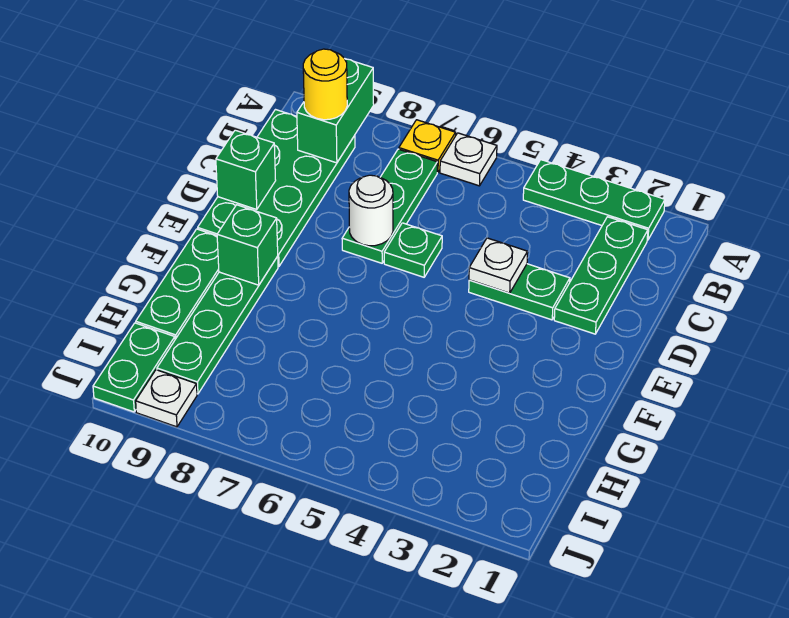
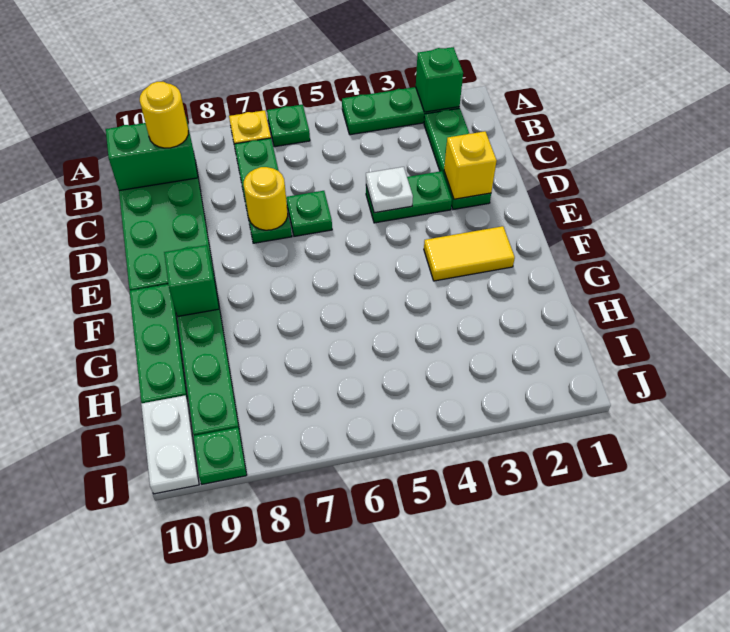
white 1x1 plate [440,133,497,186] -> green 1x1 plate [267,105,310,147]
green 1x2 brick [297,59,374,163] -> green 1x2 brick turned to [106,118,198,191]
none -> yellow 1x1 brick [444,131,497,199]
white 1x1 round brick [349,175,393,246] -> yellow 1x1 round brick [244,167,288,230]
green 1x1 brick [216,130,276,209] -> green 1x1 brick moved to [416,47,463,112]
none -> yellow 1x2 tile [424,226,515,281]
green 1x2 plate [93,323,175,412] -> white 1x2 plate [141,396,199,494]
white 1x1 plate [136,370,197,427] -> green 1x1 plate [193,427,247,484]

